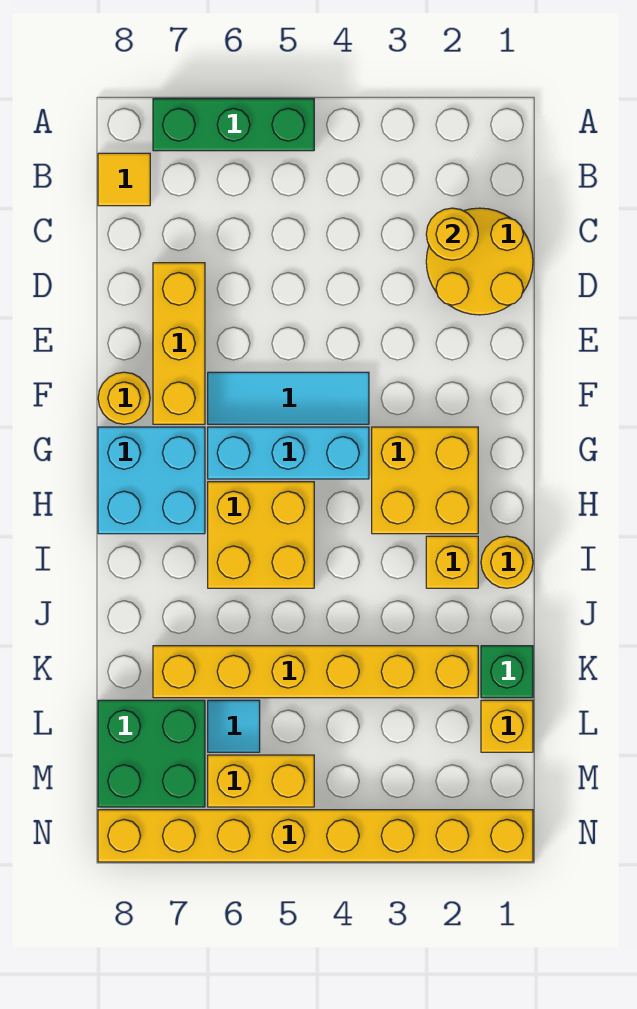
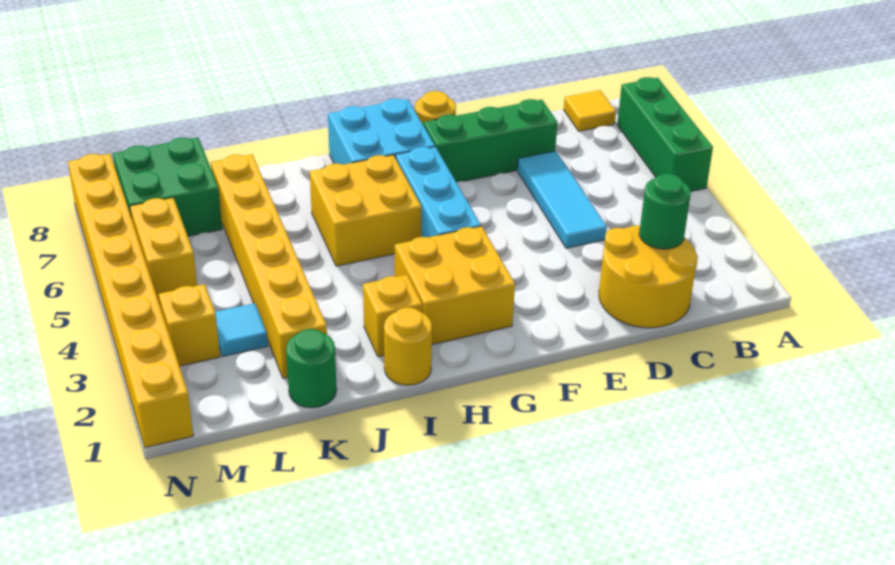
yellow 1x1 round brick [426,208,478,260] -> green 1x1 round brick [639,174,691,249]
yellow 1x3 brick [153,263,205,424] -> green 1x3 brick [423,99,557,182]
cyan 1x3 tile [208,372,369,424] -> cyan 1x3 tile moved to [518,151,607,248]
green 1x1 brick [481,646,533,698] -> green 1x1 round brick [286,329,337,408]
yellow 1x1 brick [481,700,533,752] -> yellow 1x1 brick moved to [159,284,220,366]
cyan 1x1 tile [208,700,260,752] -> cyan 1x1 tile moved to [215,303,268,356]

